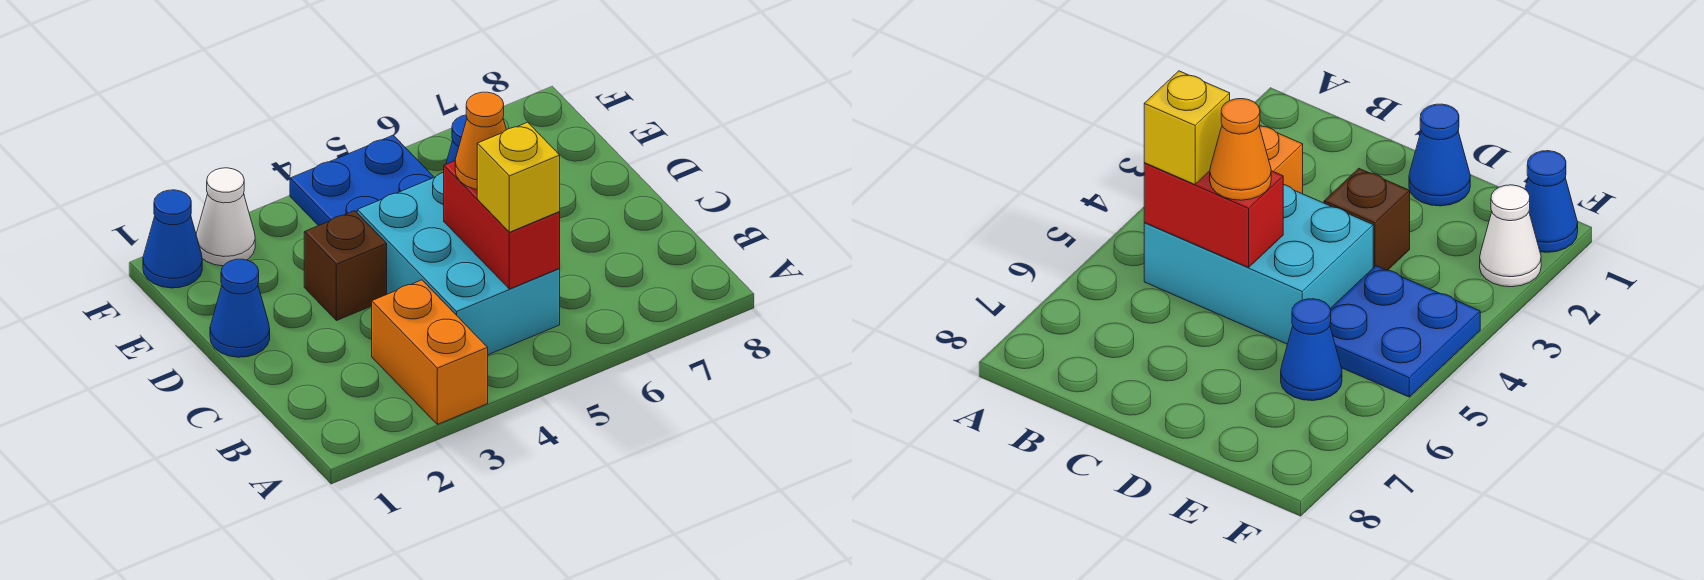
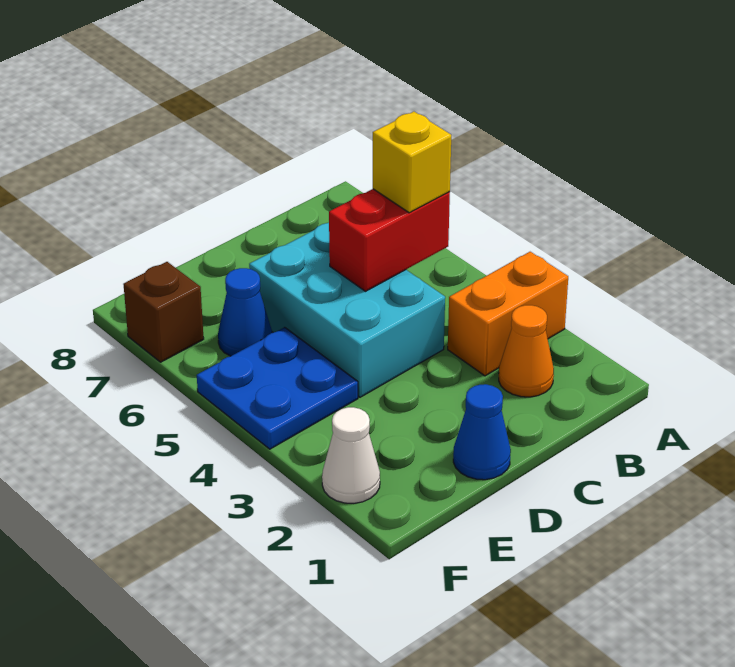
cyan 2x3 brick [357,172,560,355] -> cyan 2x3 brick turned to [249,223,445,397]
orange 1x1 cone [455,92,506,189] -> orange 1x1 cone moved to [499,305,554,397]
brown 1x1 brick [304,211,387,321] -> brown 1x1 brick moved to [123,262,204,362]
blue 1x1 cone [143,190,202,288] -> none

